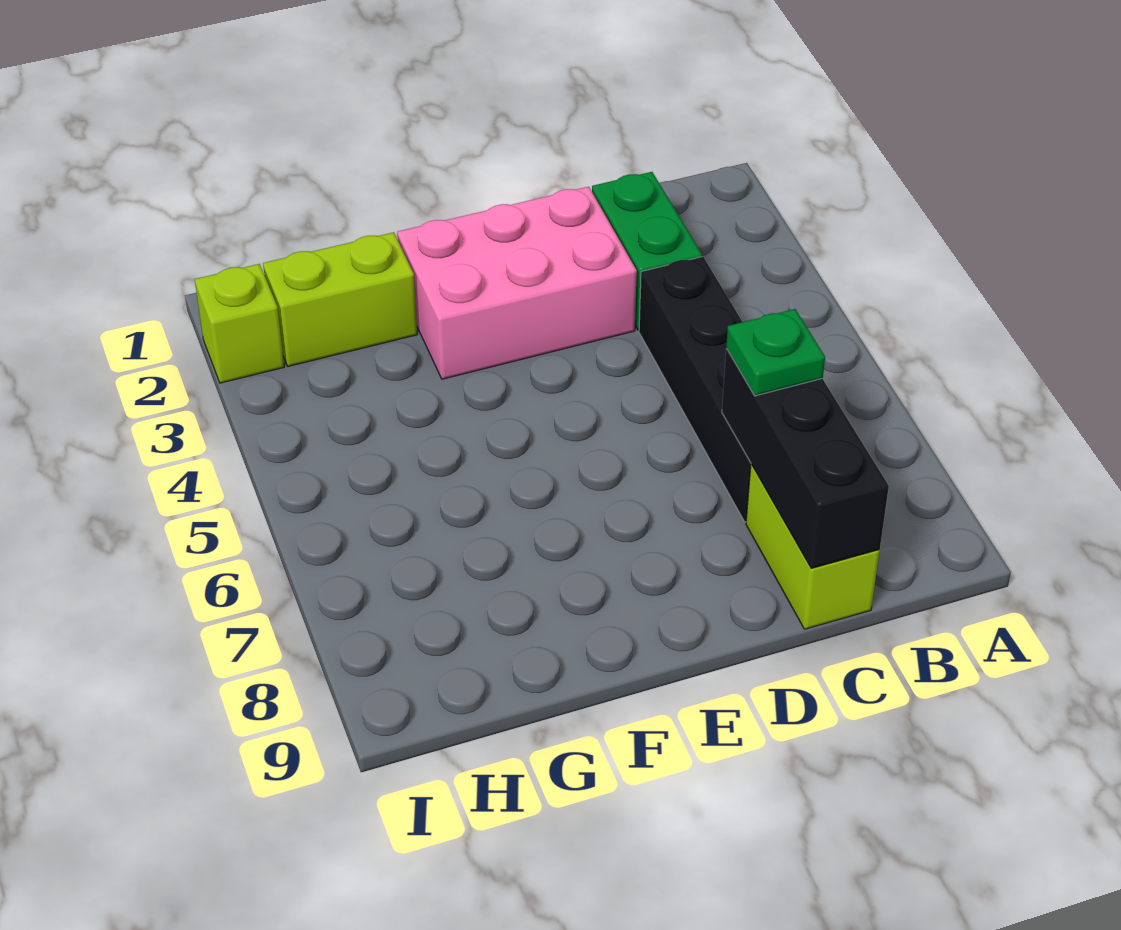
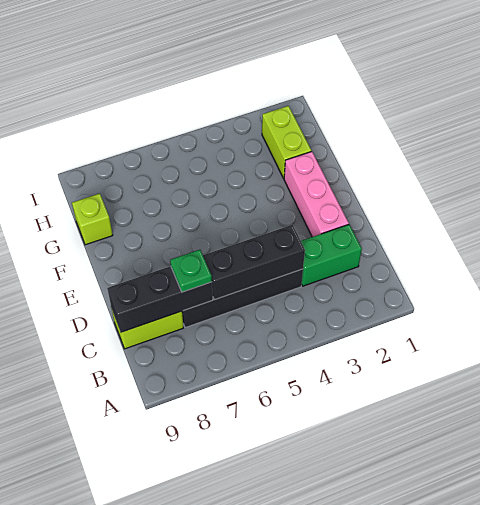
none -> black 1x3 brick [203,225,305,300]
pink 2x3 brick [397,187,637,379] -> pink 1x3 brick [284,151,349,237]
lime 1x1 brick [195,264,284,383] -> lime 1x1 brick moved to [72,193,113,245]

